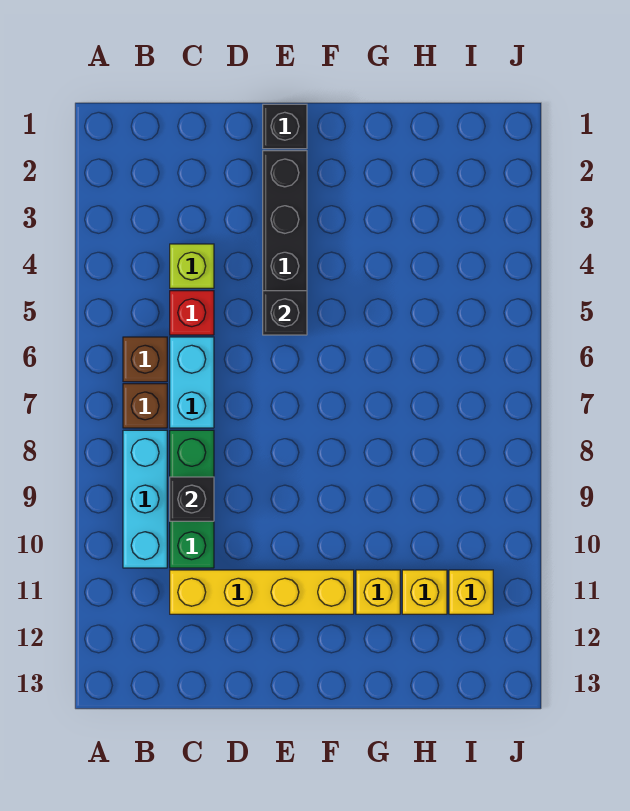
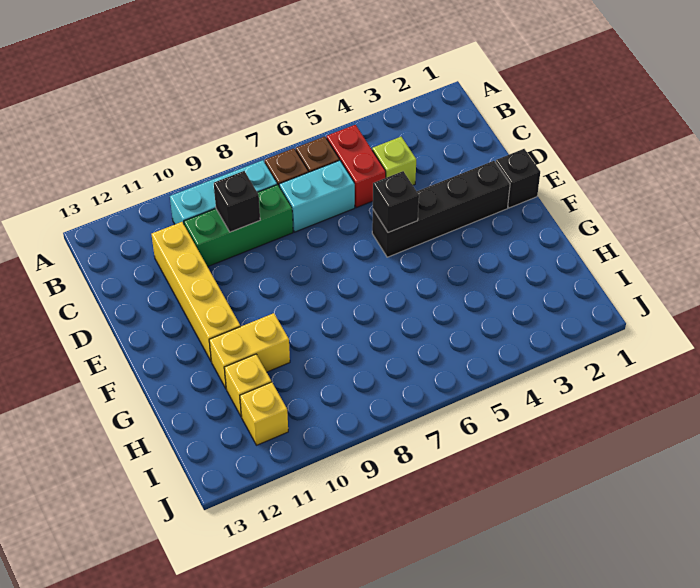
red 1x1 brick [170,291,214,335] -> red 1x2 brick [327,125,386,208]
yellow 1x1 brick [356,570,400,614] -> yellow 1x2 brick [209,313,290,388]

